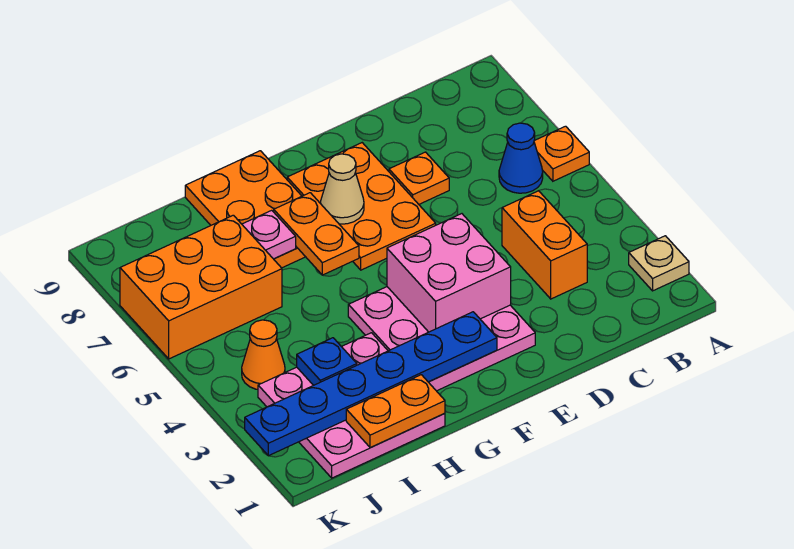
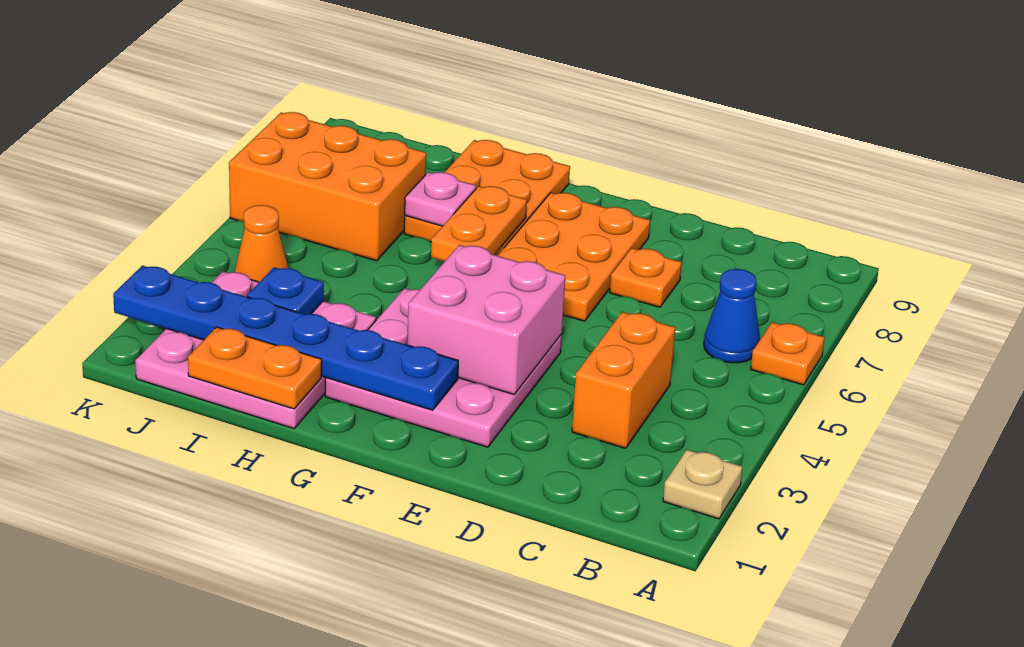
tan 1x1 cone [321,154,364,224] -> none

